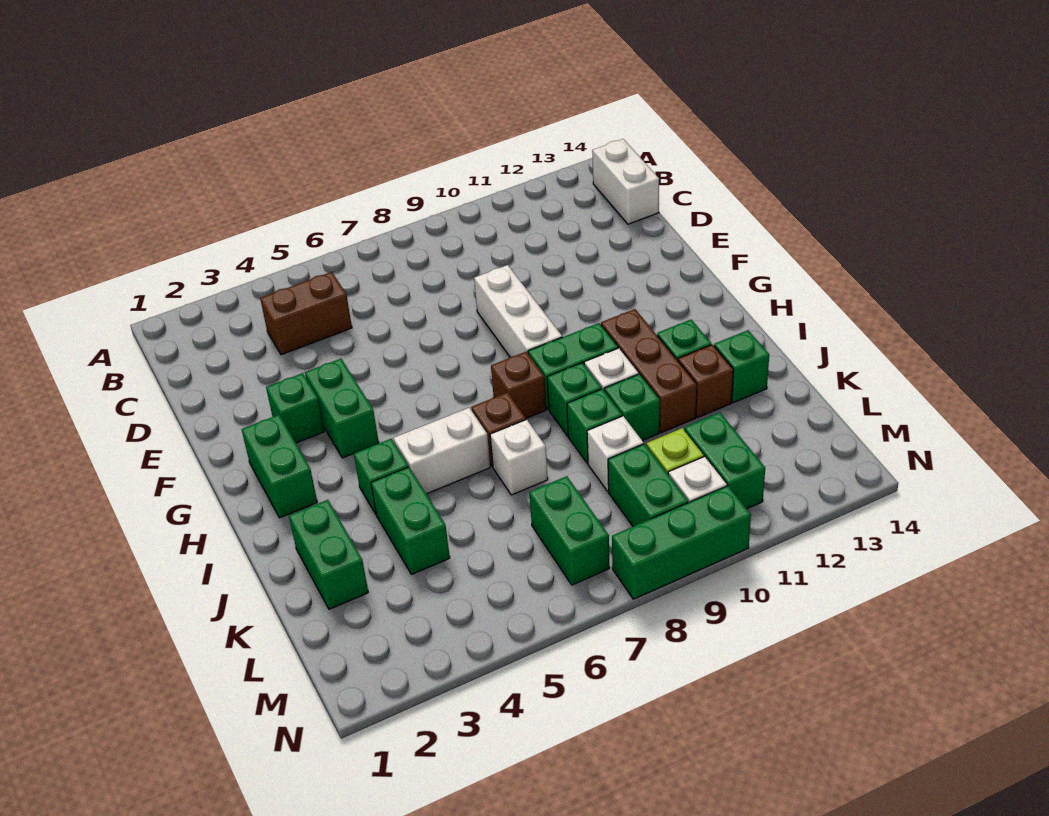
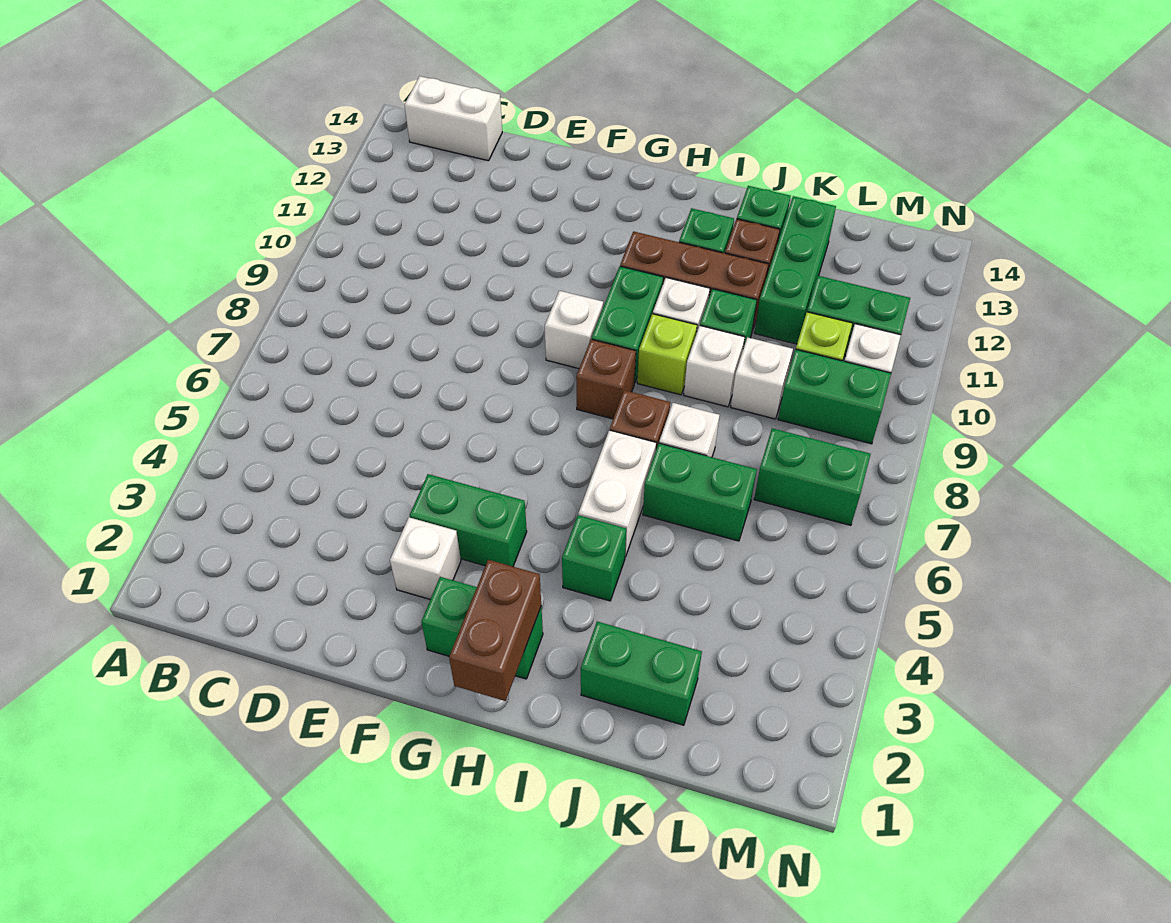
brown 1x2 brick [260,272,352,355] -> brown 1x2 brick moved to [449,560,541,701]
white 1x3 brick [474,265,562,357] -> white 1x1 brick [545,291,603,369]
green 1x1 brick [266,373,324,443] -> white 1x1 brick [390,517,461,599]
green 1x1 brick [547,363,602,436] -> lime 1x1 brick [637,314,697,395]
green 1x2 brick [371,467,450,575] -> green 1x2 brick moved to [643,443,757,541]
green 1x1 brick [567,389,622,463] -> white 1x1 brick [684,326,745,407]
green 1x3 brick [612,486,751,599] -> green 1x3 brick moved to [754,196,836,344]

